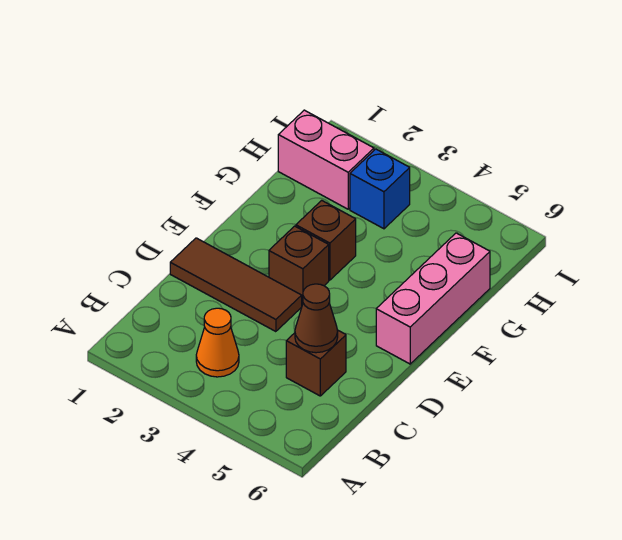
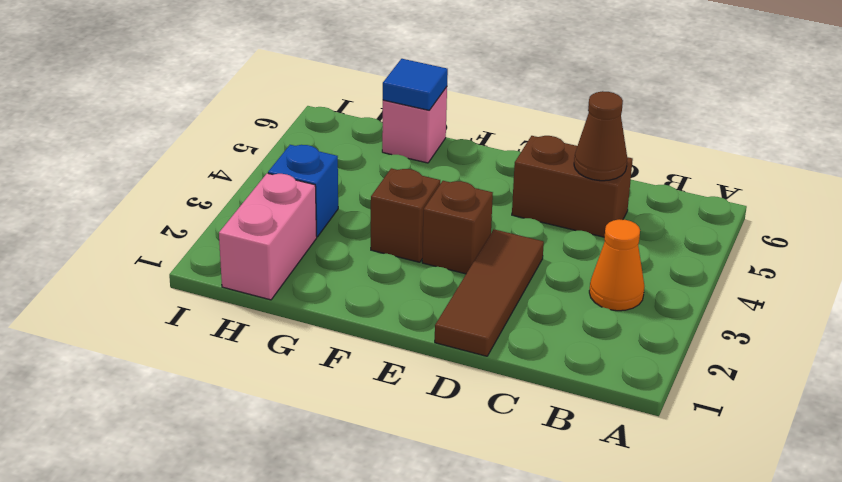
brown 1x1 brick [286,330,346,396] -> brown 1x2 brick [512,136,633,237]
pink 1x3 brick [376,233,490,364] -> pink 1x1 brick [382,87,447,163]
none -> blue 1x1 tile [383,59,448,110]

